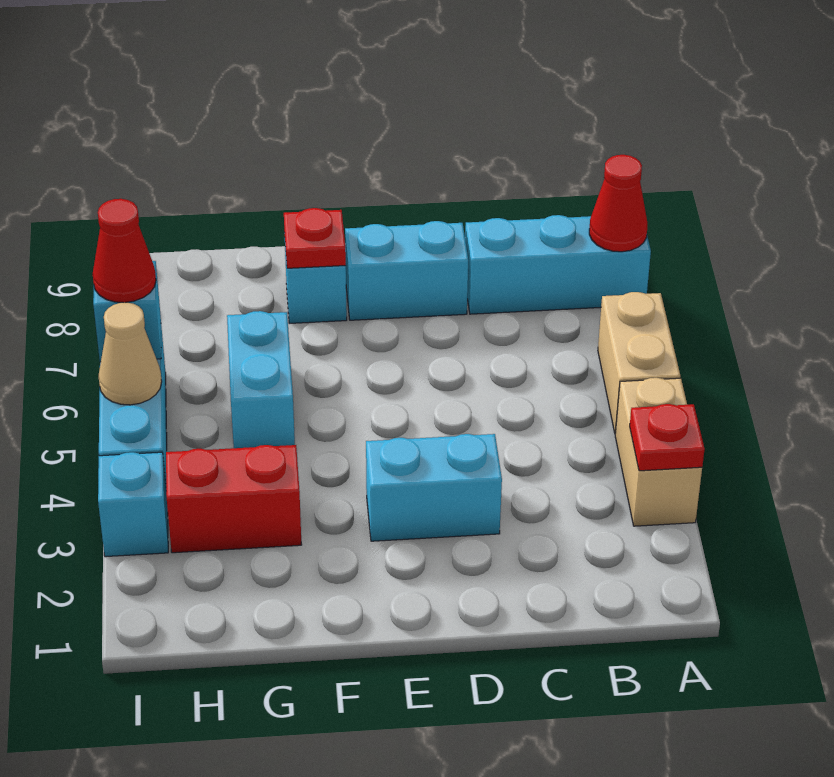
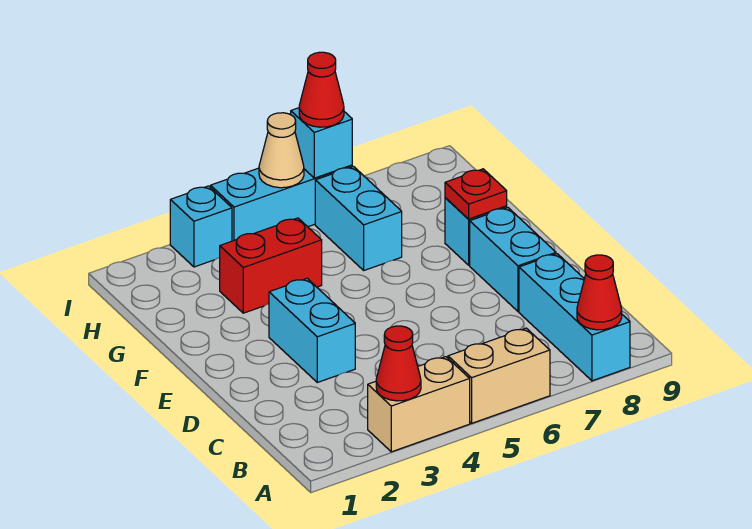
red 1x1 plate [630,404,705,471] -> red 1x1 cone [376,326,421,401]
red 1x2 brick [166,445,302,553] -> red 1x2 brick turned to [220,218,322,313]
cyan 1x2 brick [227,311,295,448] -> cyan 1x2 brick turned to [315,167,402,270]

